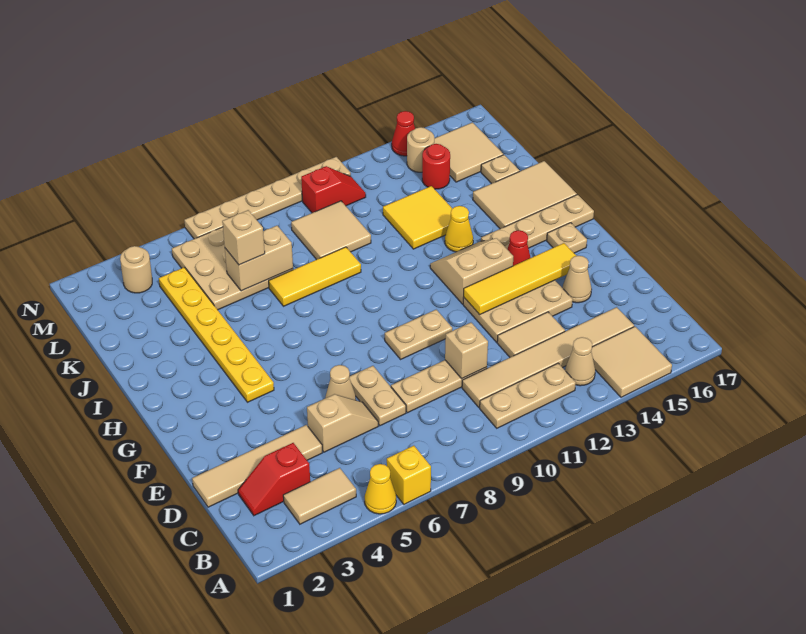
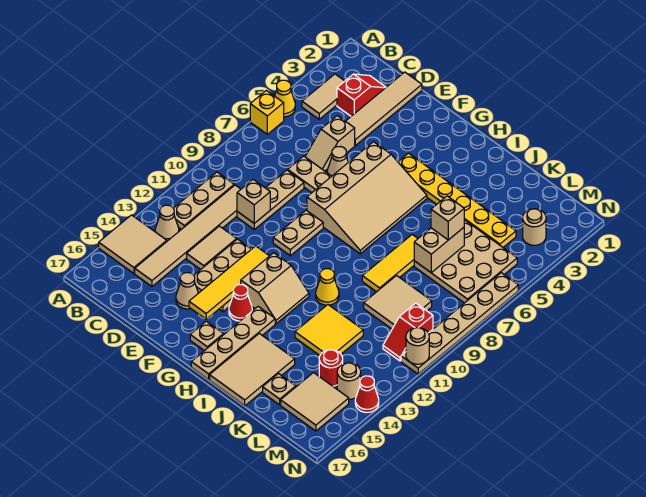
none -> tan 3x4 slope [307,142,427,254]
yellow 1x1 cone [445,206,473,252] -> yellow 1x1 cone moved to [316,269,339,305]
none -> tan 1x1 round brick [406,328,429,364]

